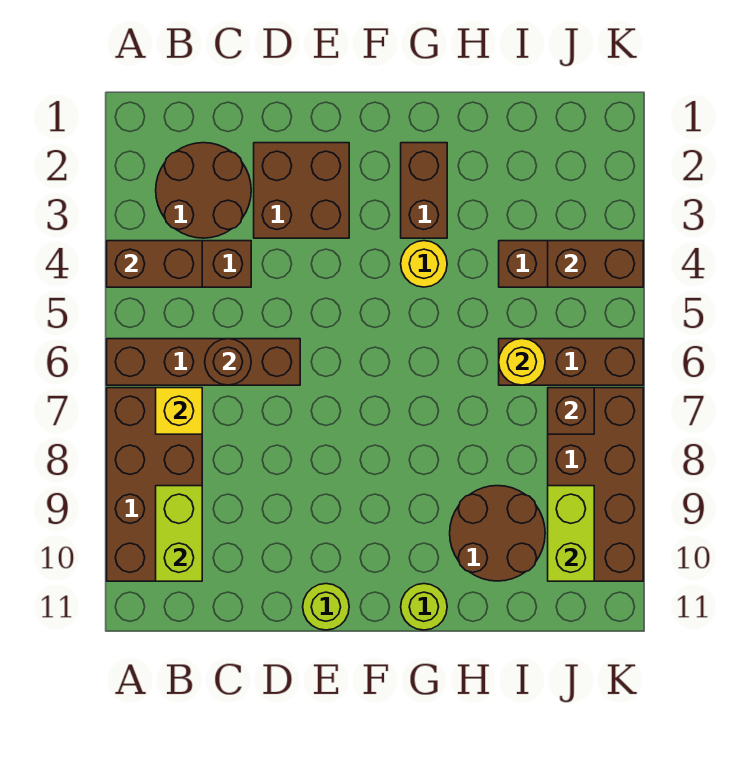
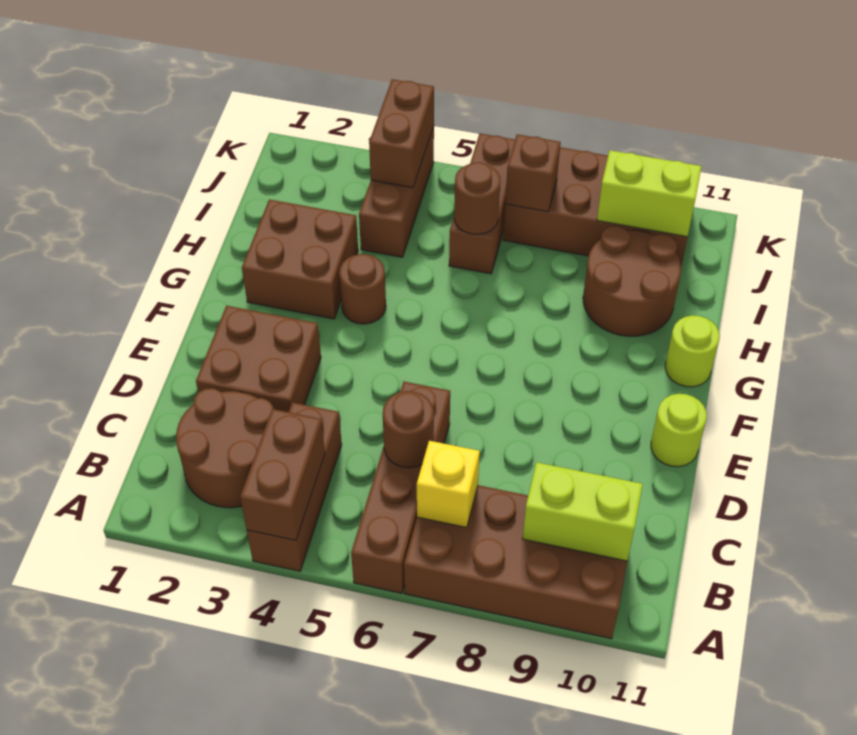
brown 1x2 brick [401,143,447,238] -> brown 2x2 brick [242,199,358,319]
yellow 1x1 round brick [401,241,447,287] -> brown 1x1 round brick [339,254,386,324]
yellow 1x1 round brick [499,339,545,385] -> brown 1x1 round brick [454,162,500,235]

